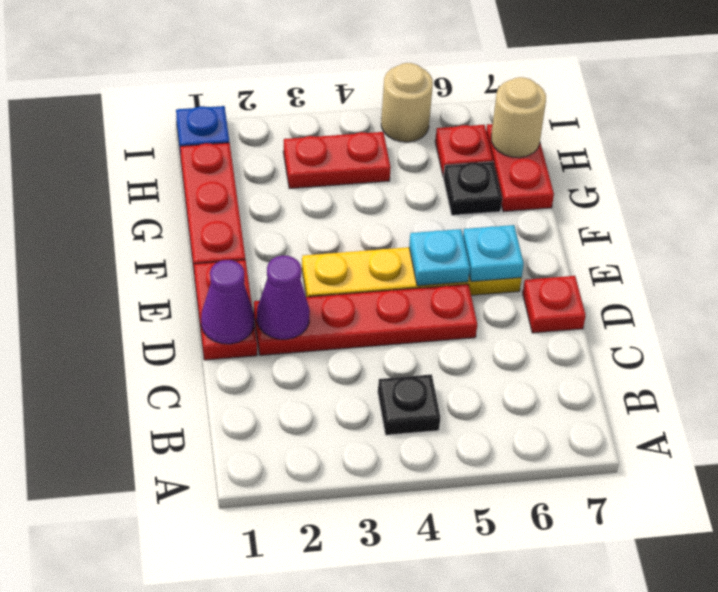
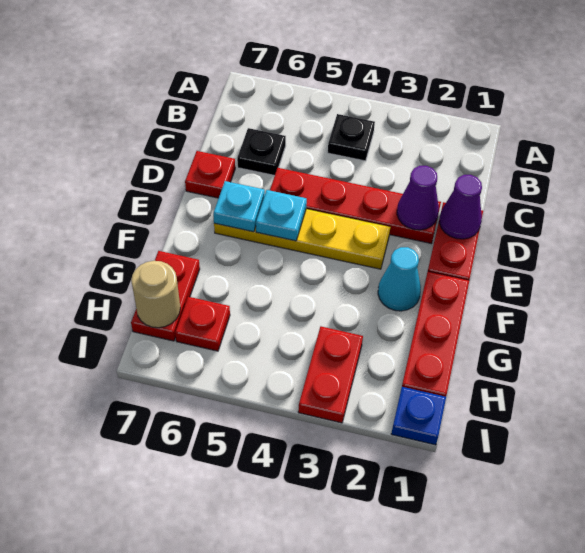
none -> cyan 1x1 cone [378,247,421,311]
black 1x1 plate [444,162,502,215] -> black 1x1 plate moved to [237,128,286,175]
red 1x2 plate [283,132,391,189] -> red 1x2 plate turned to [298,327,363,423]
tan 1x1 round brick [381,63,433,142] -> none

